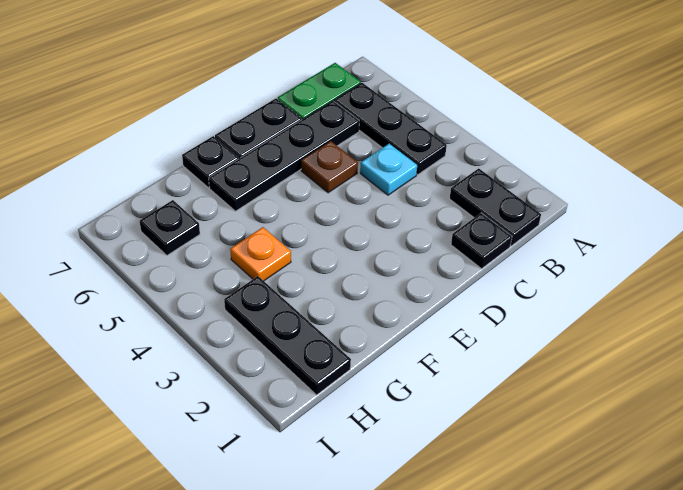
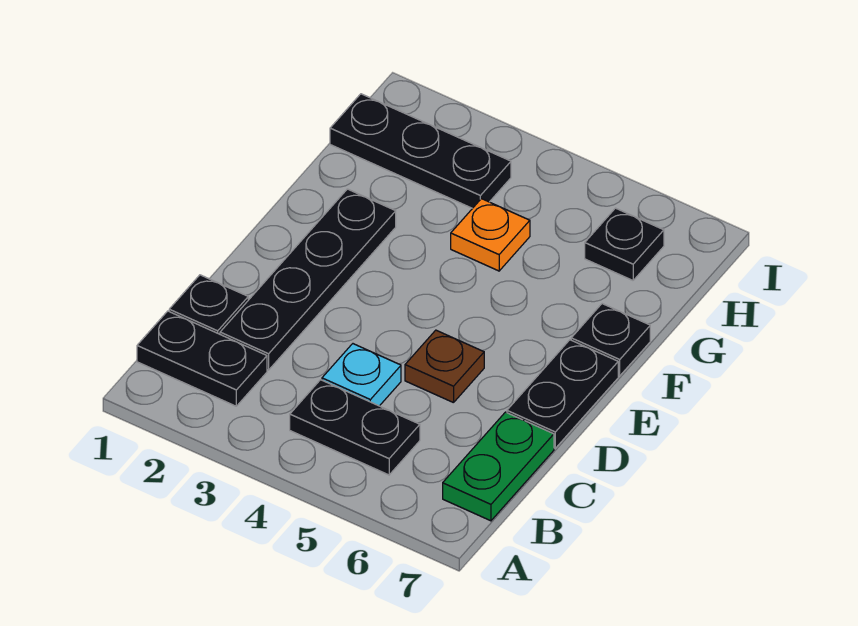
black 1x3 plate [334,83,447,175] -> black 1x2 plate [290,380,420,475]
black 1x4 plate [209,101,359,211] -> black 1x4 plate moved to [220,189,396,370]

